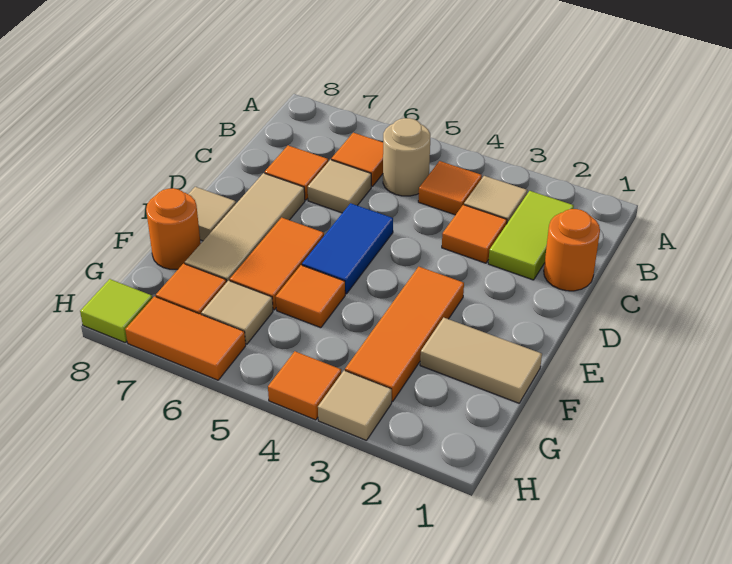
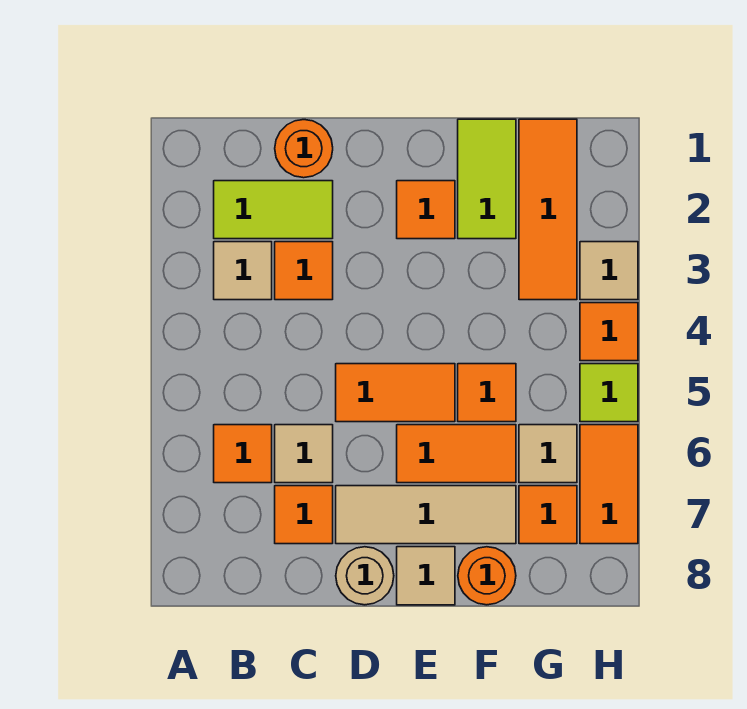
orange 1x1 tile [418,161,482,215] -> orange 1x1 tile moved to [397,181,455,239]
tan 1x1 round brick [383,118,430,196] -> tan 1x1 round brick moved to [336,547,394,605]
blue 1x2 tile [302,203,393,294] -> orange 1x2 tile [336,364,455,422]
orange 1x3 tile [345,267,464,402] -> orange 1x3 tile turned to [519,119,577,300]
tan 1x2 tile [420,318,542,403] -> lime 1x2 tile [458,119,516,239]
lime 1x1 tile [80,279,152,342] -> lime 1x1 tile moved to [580,364,638,422]

